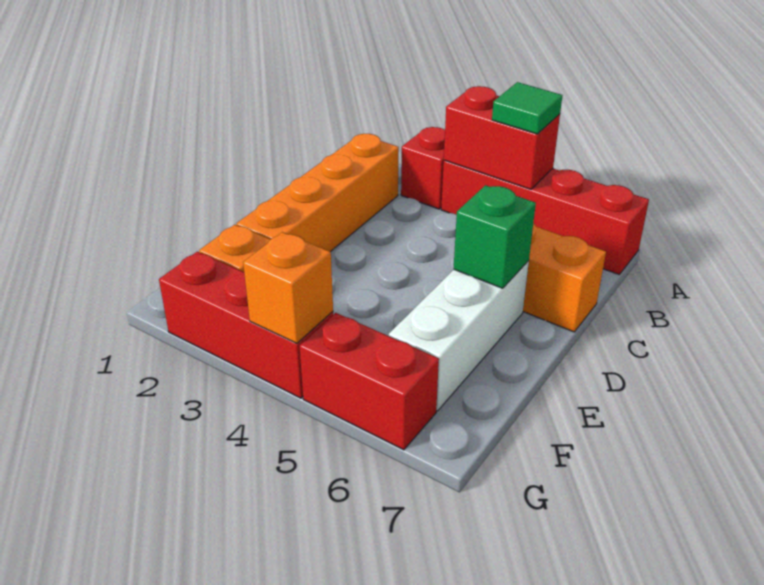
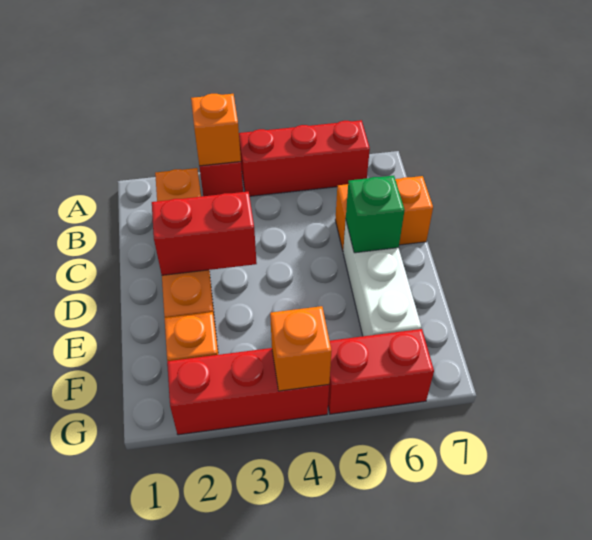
none -> orange 1x1 brick [191,94,241,166]
red 1x4 brick [441,160,649,274] -> red 1x3 brick [239,120,370,196]
red 1x2 brick [444,86,560,189] -> red 1x2 brick moved to [152,192,257,275]
green 1x1 tile [492,82,563,134] -> none

